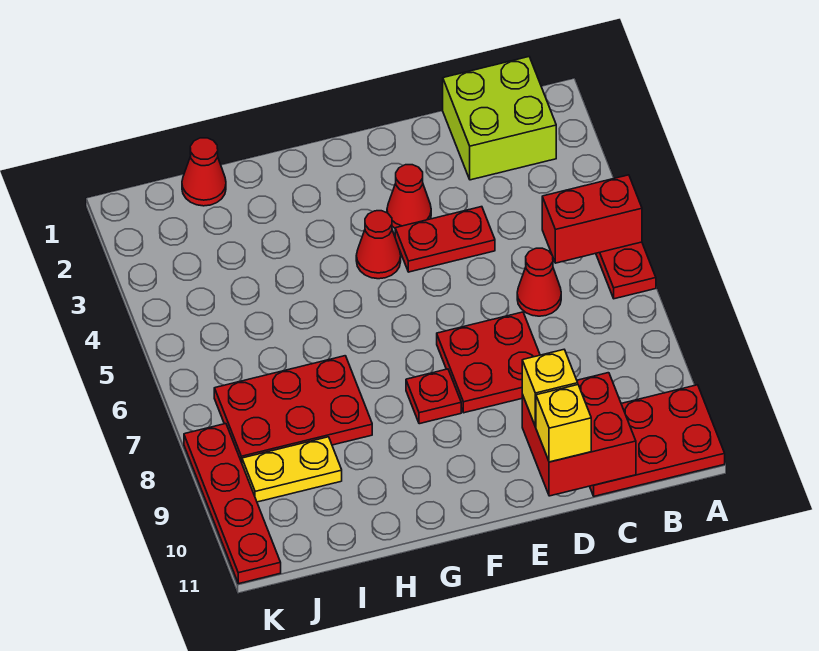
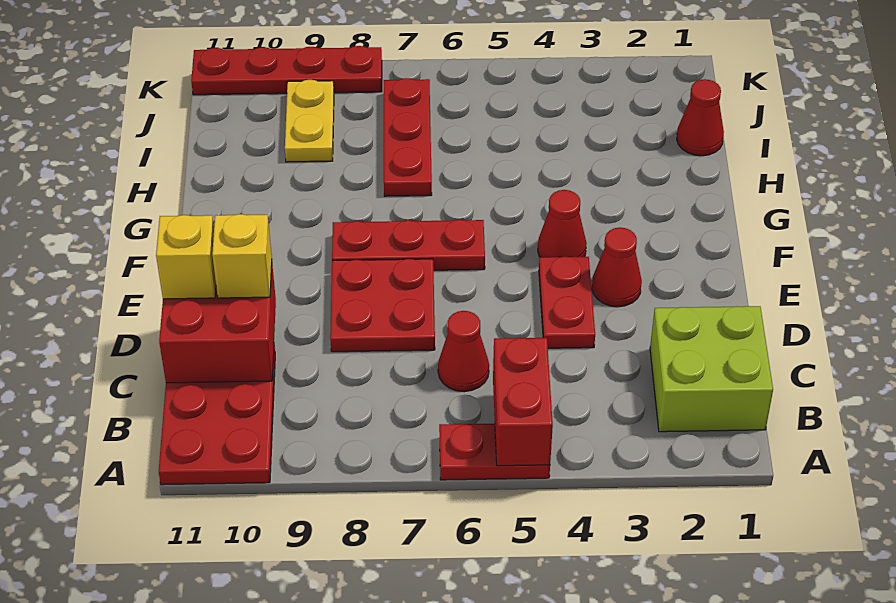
red 1x1 plate [406,369,461,424] -> red 1x3 plate [332,220,485,270]
red 2x3 plate [214,356,372,463] -> red 1x3 plate [384,78,432,196]

